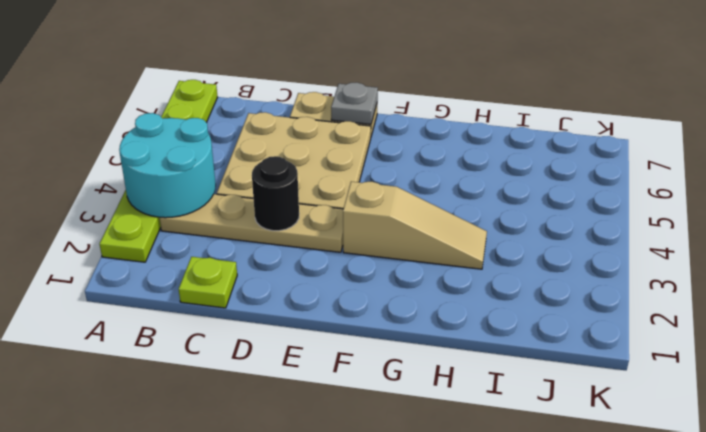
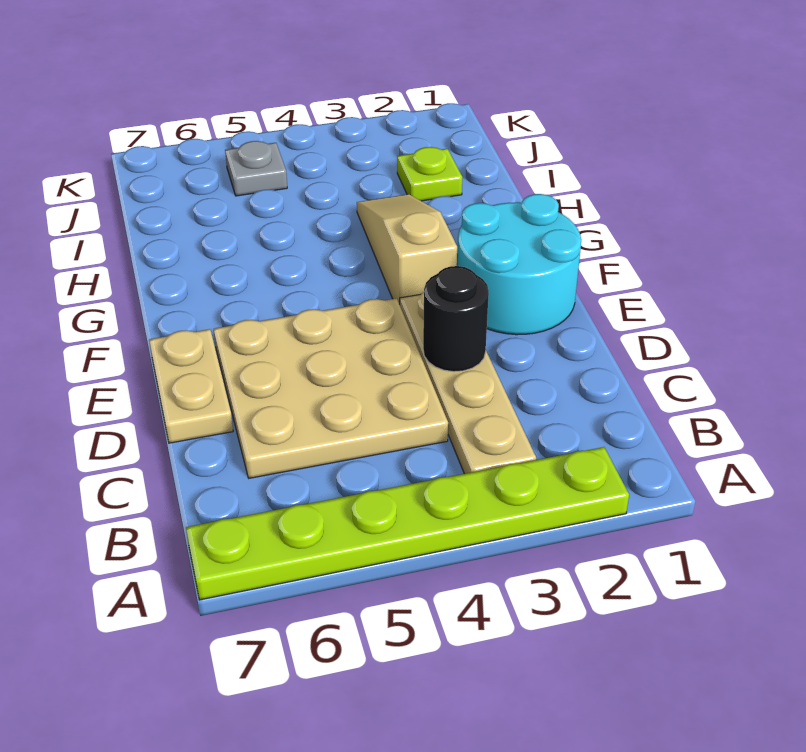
cyan 2x2 round brick [119,113,216,218] -> cyan 2x2 round brick moved to [457,194,581,335]
lime 1x1 plate [179,257,237,308] -> lime 1x1 plate moved to [397,147,462,201]
grey 1x1 plate [331,82,378,124] -> grey 1x1 plate moved to [225,141,287,196]

